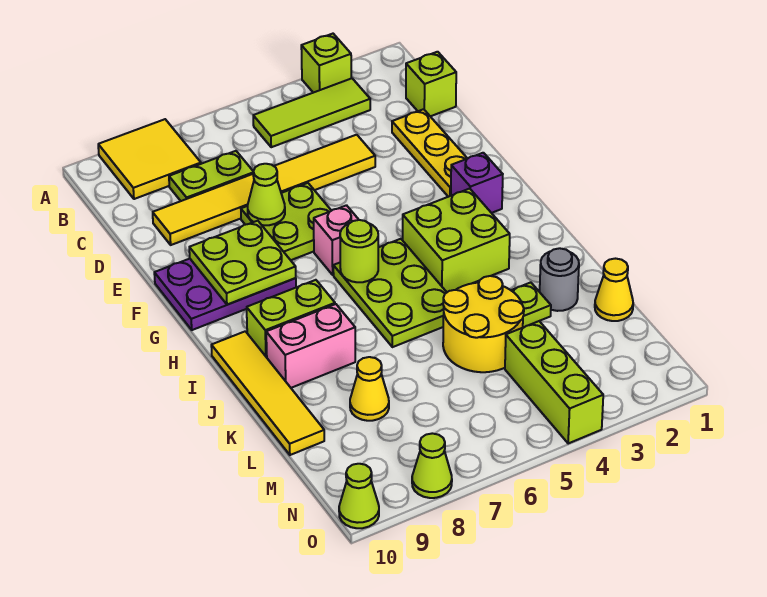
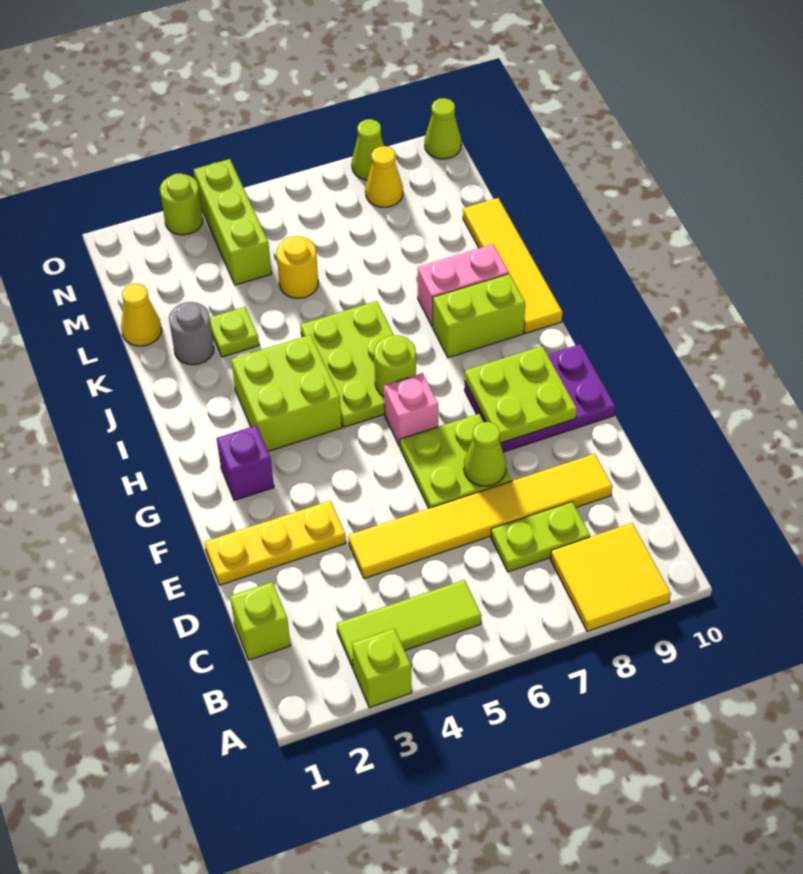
yellow 1x3 plate [392,109,468,197] -> yellow 1x3 plate turned to [205,501,346,585]
yellow 2x2 round brick [443,276,524,372] -> yellow 1x1 round brick [276,236,318,298]
yellow 1x1 cone [350,357,389,421] -> yellow 1x1 cone moved to [365,146,403,207]
none -> lime 1x1 round brick [160,173,203,235]

